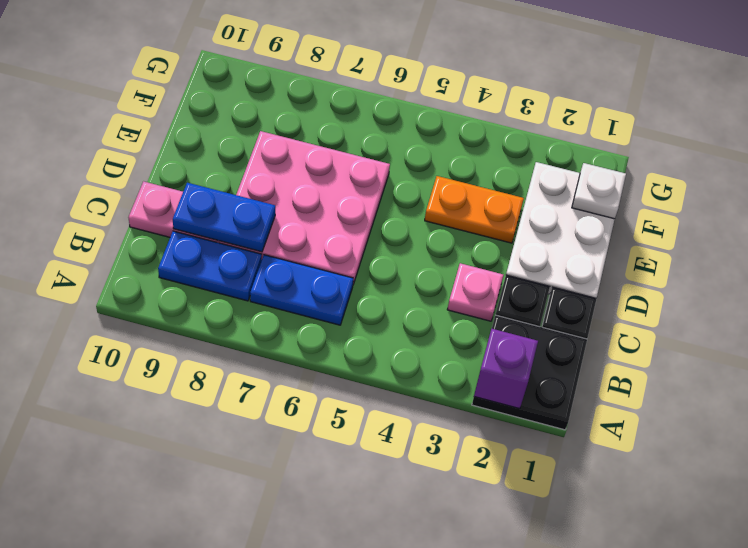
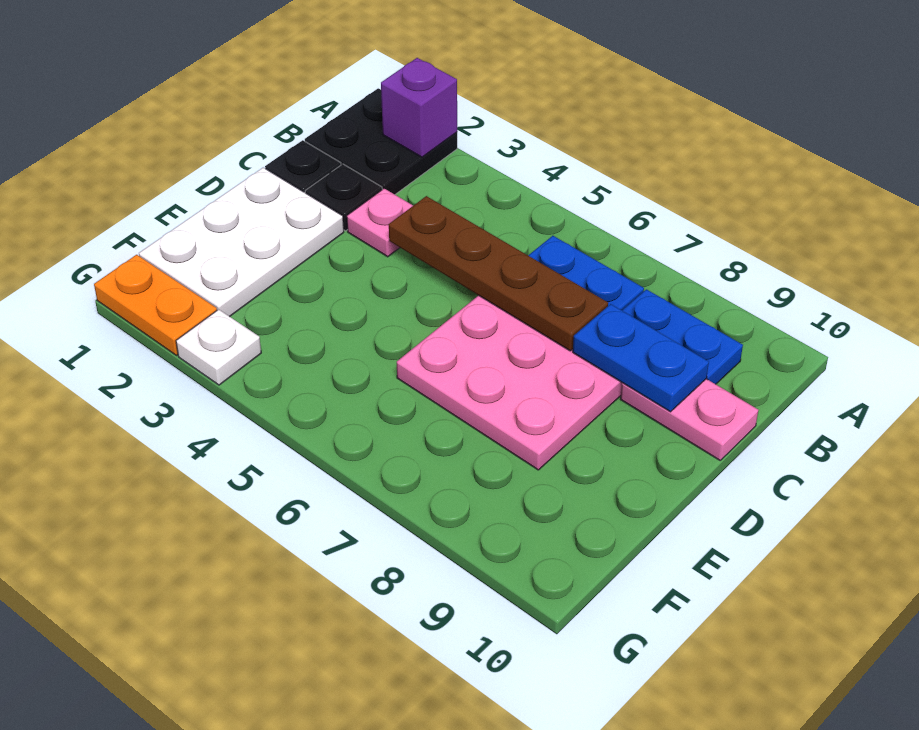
none -> brown 1x4 plate [389,196,608,351]
orange 1x2 plate [425,176,524,243] -> orange 1x2 plate moved to [94,255,217,355]
white 1x1 plate [572,163,626,219] -> white 1x1 plate moved to [176,309,261,385]

